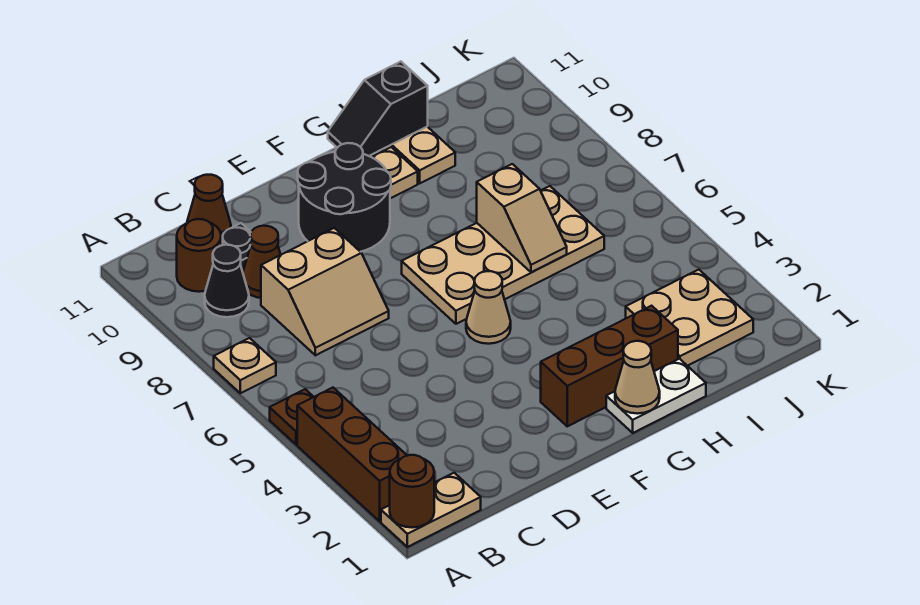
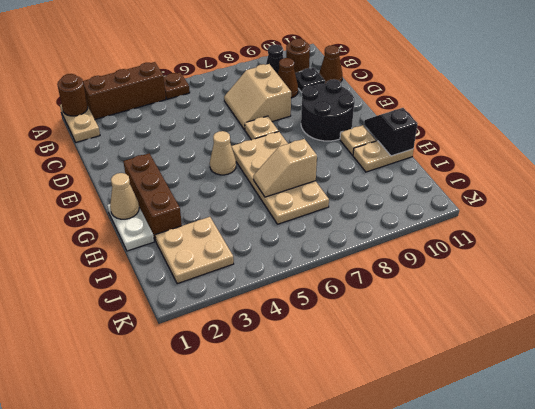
tan 1x1 plate [214,338,276,393] -> tan 1x1 plate moved to [245,116,279,140]

